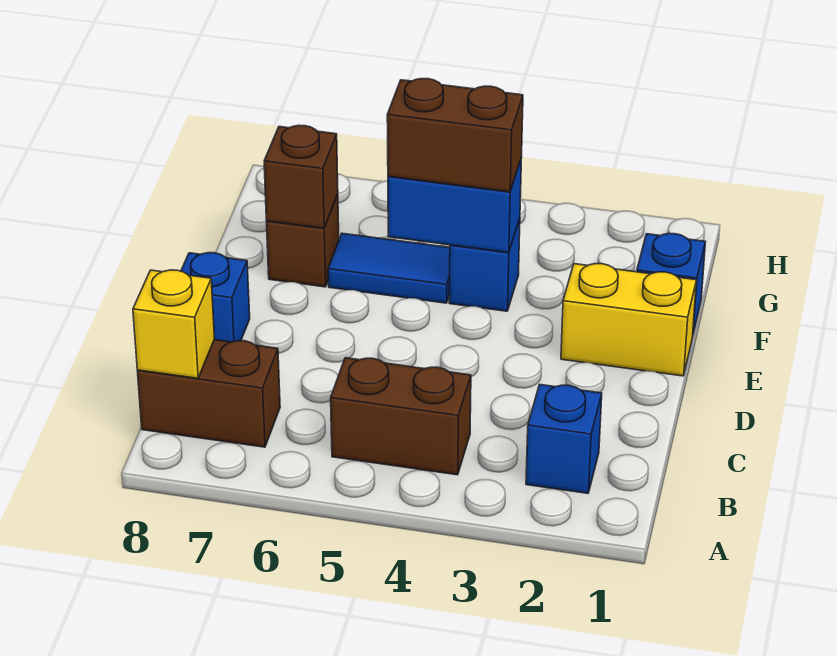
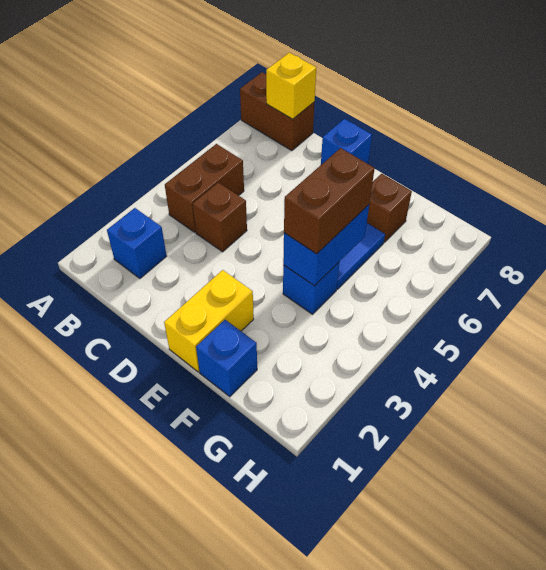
brown 1x2 brick [138,340,280,447] -> brown 1x2 brick turned to [240,72,315,151]
brown 1x1 brick [264,125,338,228] -> brown 1x1 brick moved to [193,183,247,252]

